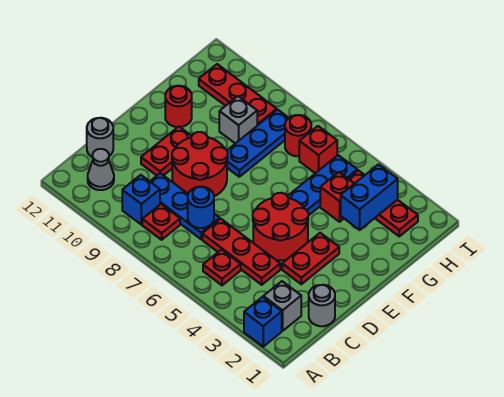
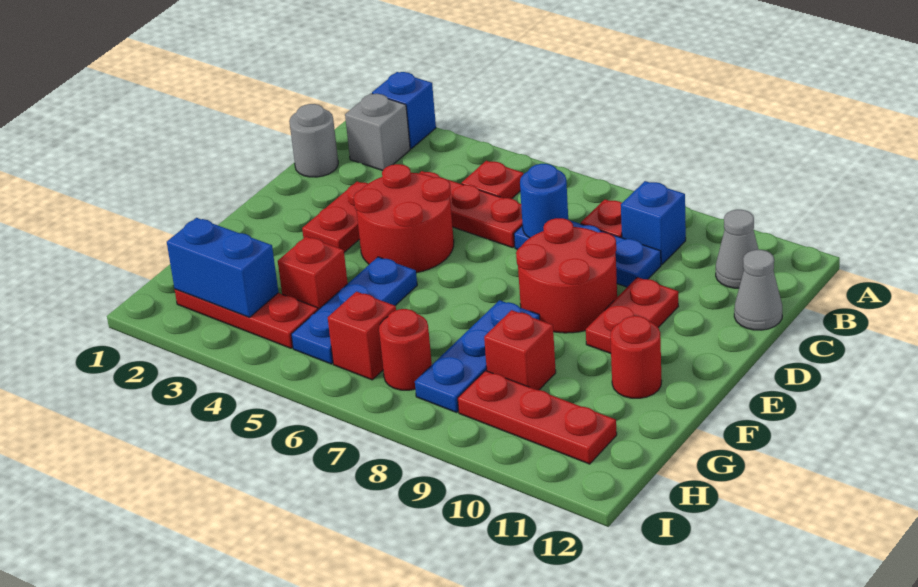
grey 1x1 round brick [87,118,113,157] -> grey 1x1 cone [734,250,782,330]
blue 1x2 brick [341,165,398,230] -> blue 1x2 brick turned to [167,218,278,317]
grey 1x1 brick [219,96,257,144] -> red 1x1 brick [484,310,556,390]

